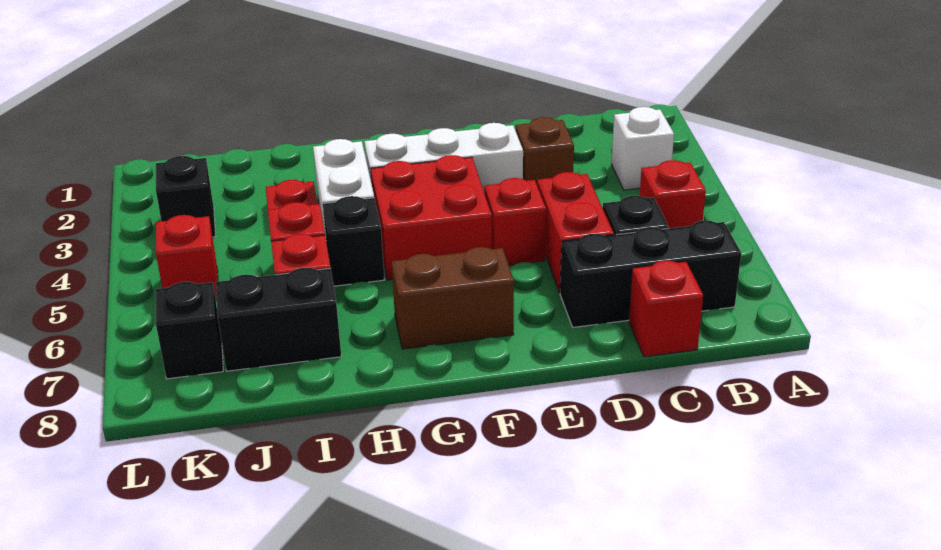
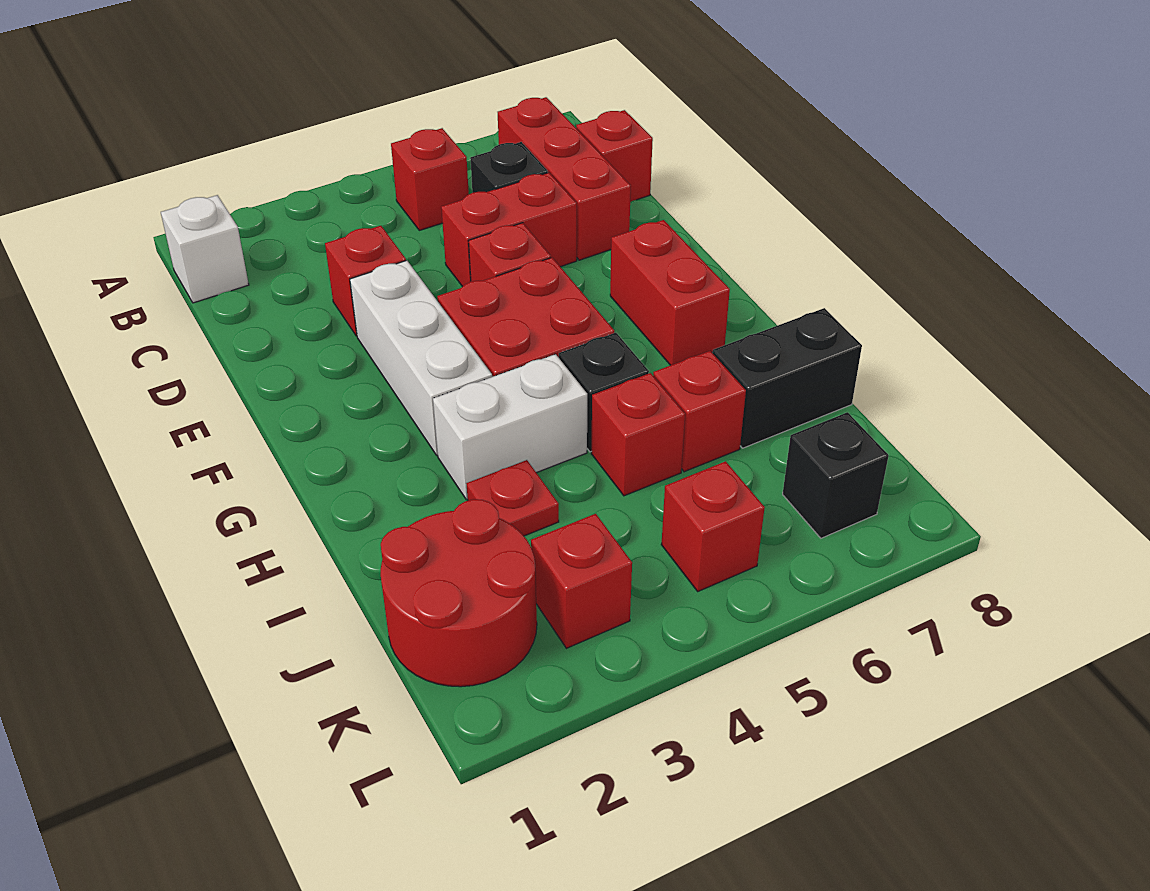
white 1x1 brick [612,107,674,190] -> white 1x1 brick moved to [161,195,249,303]
black 1x3 brick [560,221,741,327] -> red 1x3 brick [498,97,631,260]
brown 1x1 brick [516,117,574,184] -> red 1x1 brick [325,226,406,336]
brown 1x2 brick [392,247,514,349] -> red 1x2 brick [610,220,730,365]
black 1x2 brick [216,268,341,371] -> black 1x2 brick turned to [713,308,862,448]
none -> red 2x2 round brick [381,499,537,687]
black 1x1 brick [156,156,215,237] -> red 1x1 brick [531,514,632,648]

